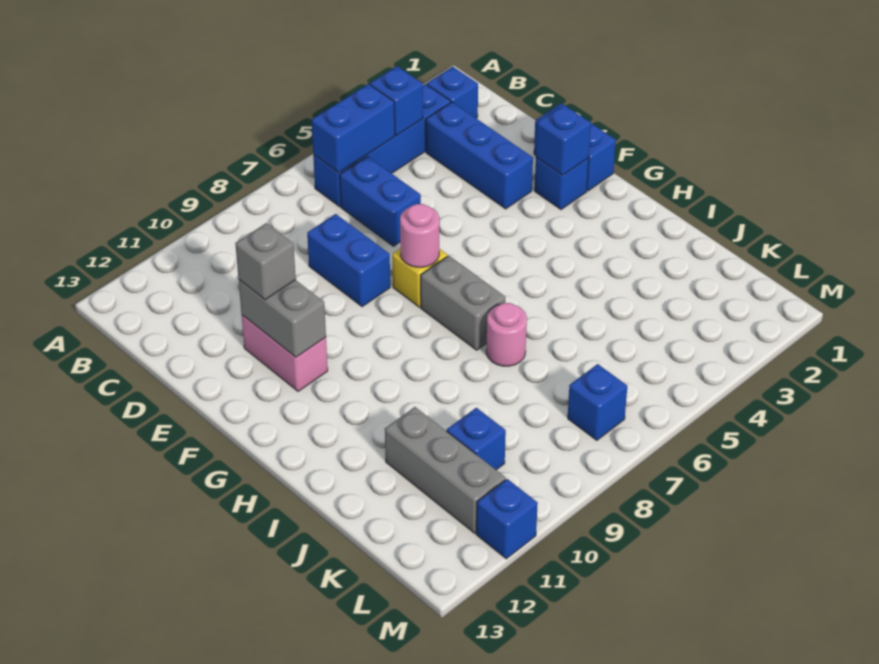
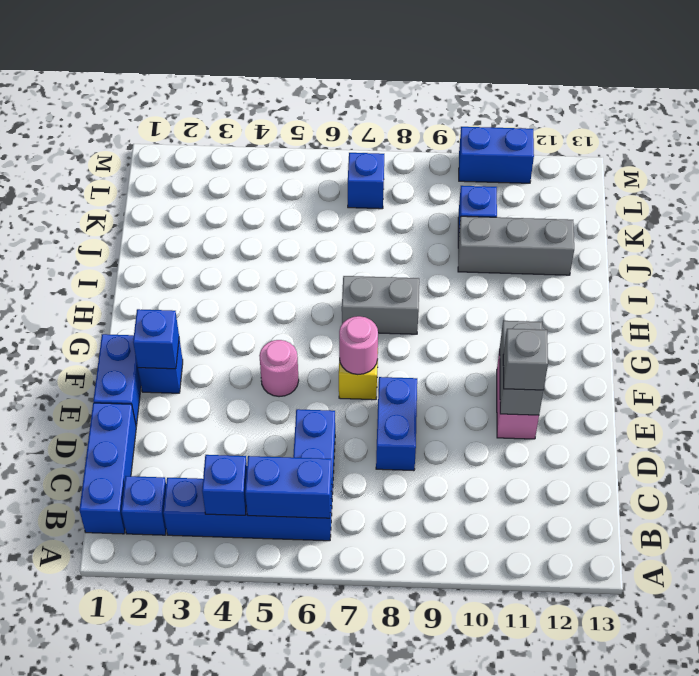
blue 1x3 brick [426,102,533,209] -> blue 1x3 brick moved to [79,403,136,534]
grey 1x2 brick [421,256,505,350] -> grey 1x2 brick turned to [342,276,419,334]
pink 1x1 round brick [486,303,527,366] -> pink 1x1 round brick moved to [259,340,299,397]
grey 1x3 brick [385,407,506,534] -> grey 1x3 brick turned to [458,216,574,275]
blue 1x1 brick [476,479,538,559] -> blue 1x2 brick [459,127,534,183]

